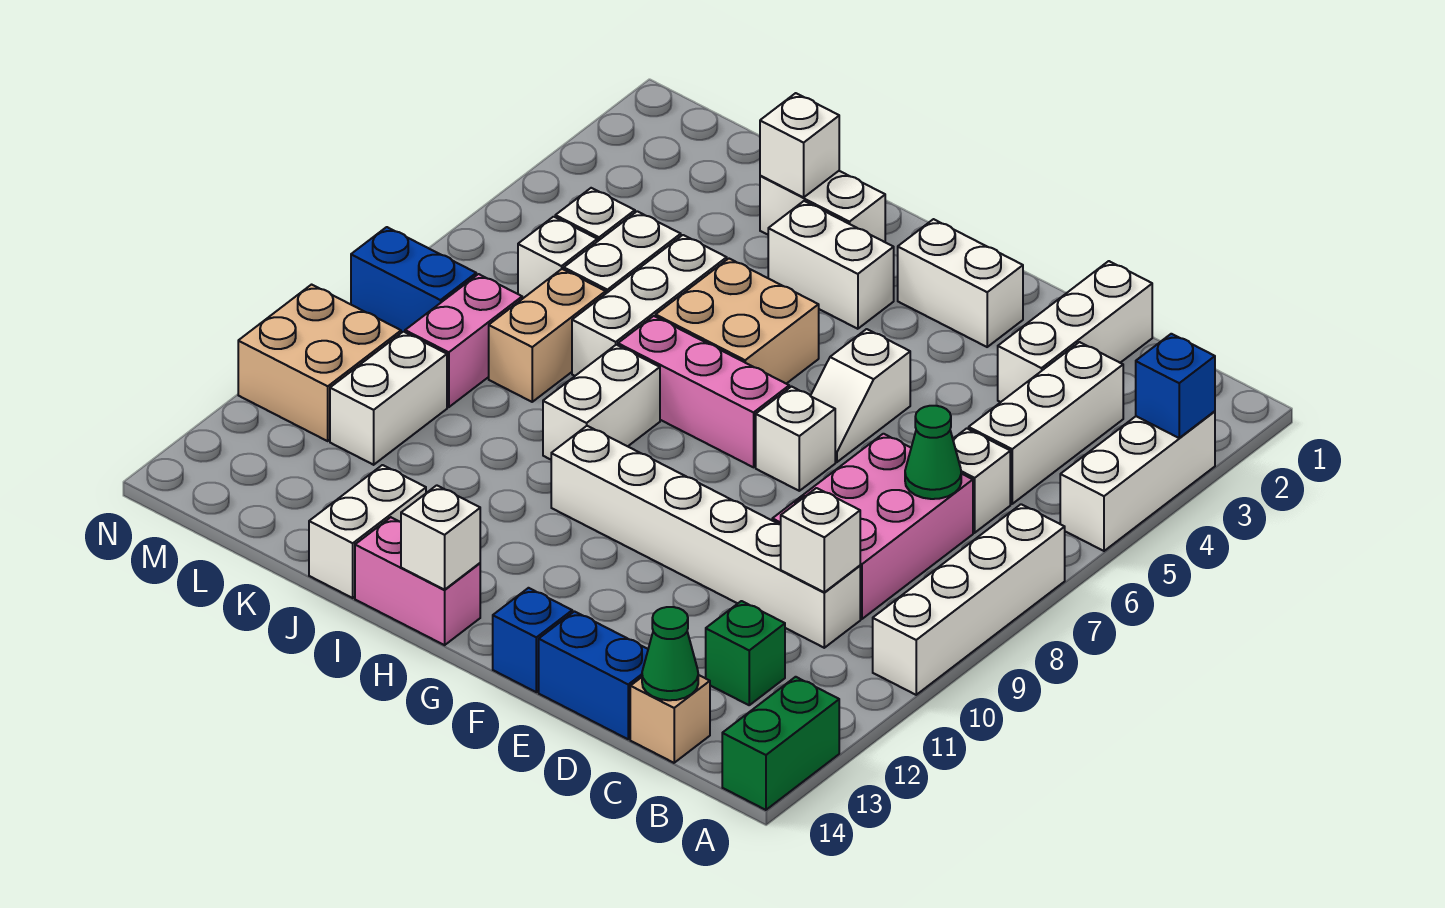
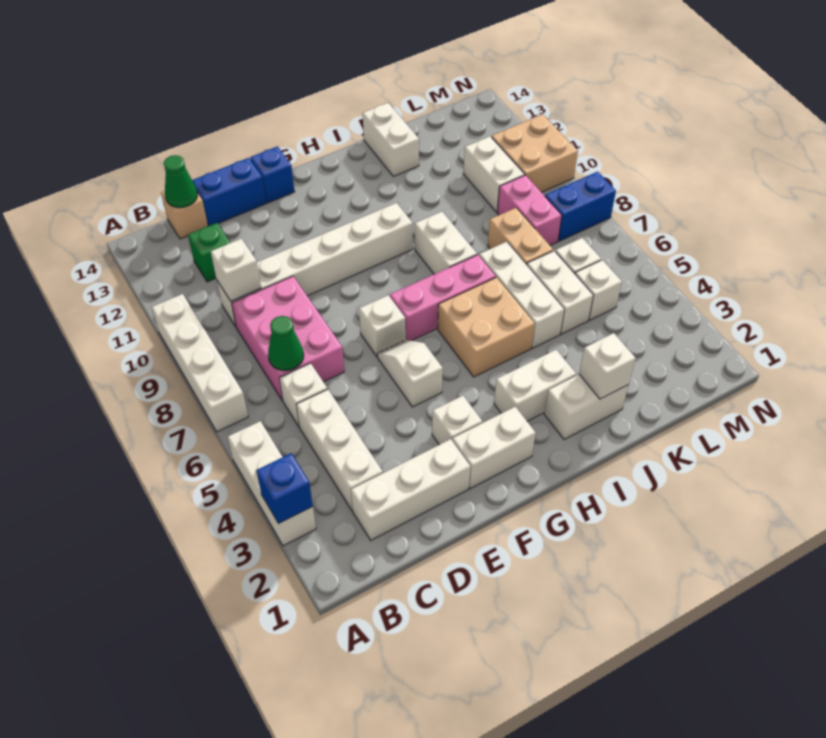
green 1x2 brick [722,677,839,810] -> none
white 1x3 brick [998,261,1152,402] -> white 1x3 brick turned to [351,439,470,540]
pink 1x2 brick [355,517,480,645] -> none
white 1x1 brick [401,485,480,590] -> white 1x1 brick moved to [432,396,482,445]

